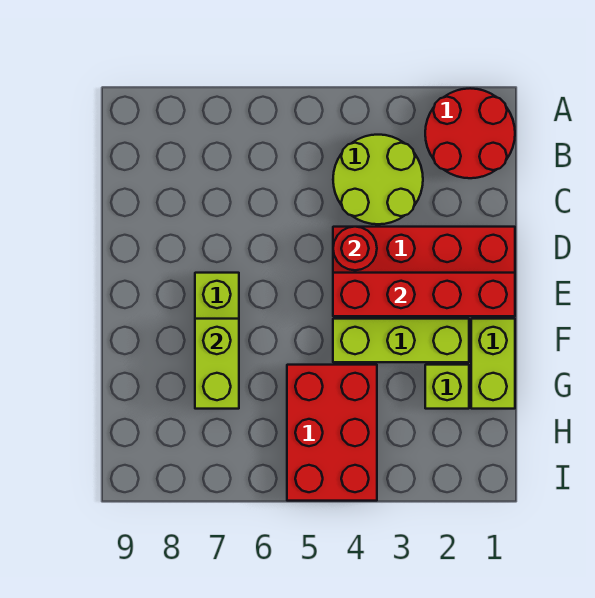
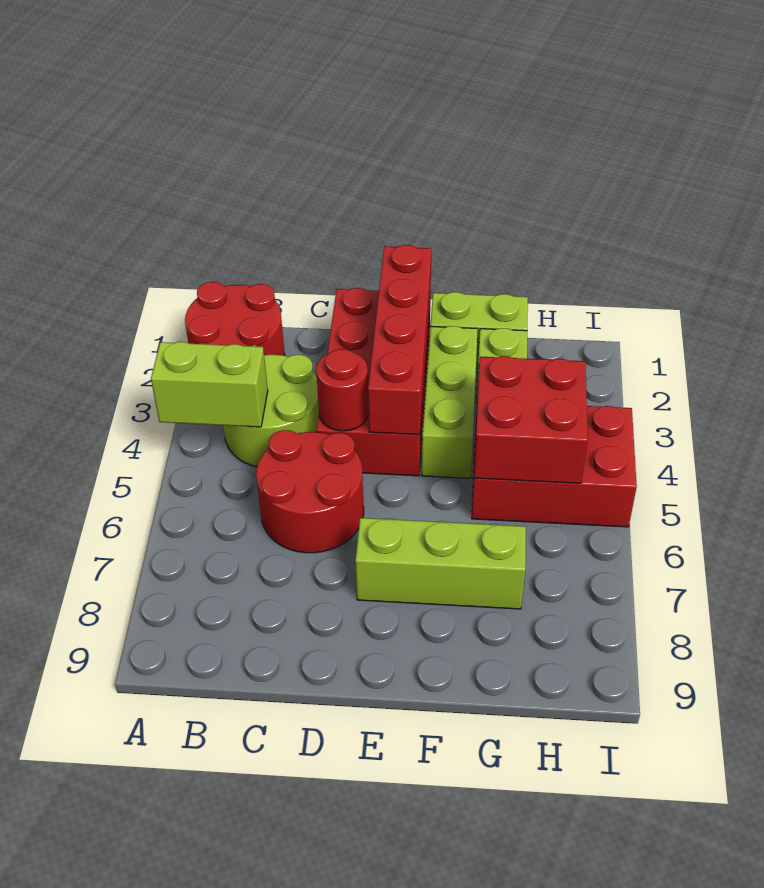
none -> red 2x2 round brick [256,430,364,553]
lime 1x2 brick [195,319,239,409] -> lime 1x2 brick moved to [151,342,268,427]
none -> red 2x2 brick [474,356,588,483]

